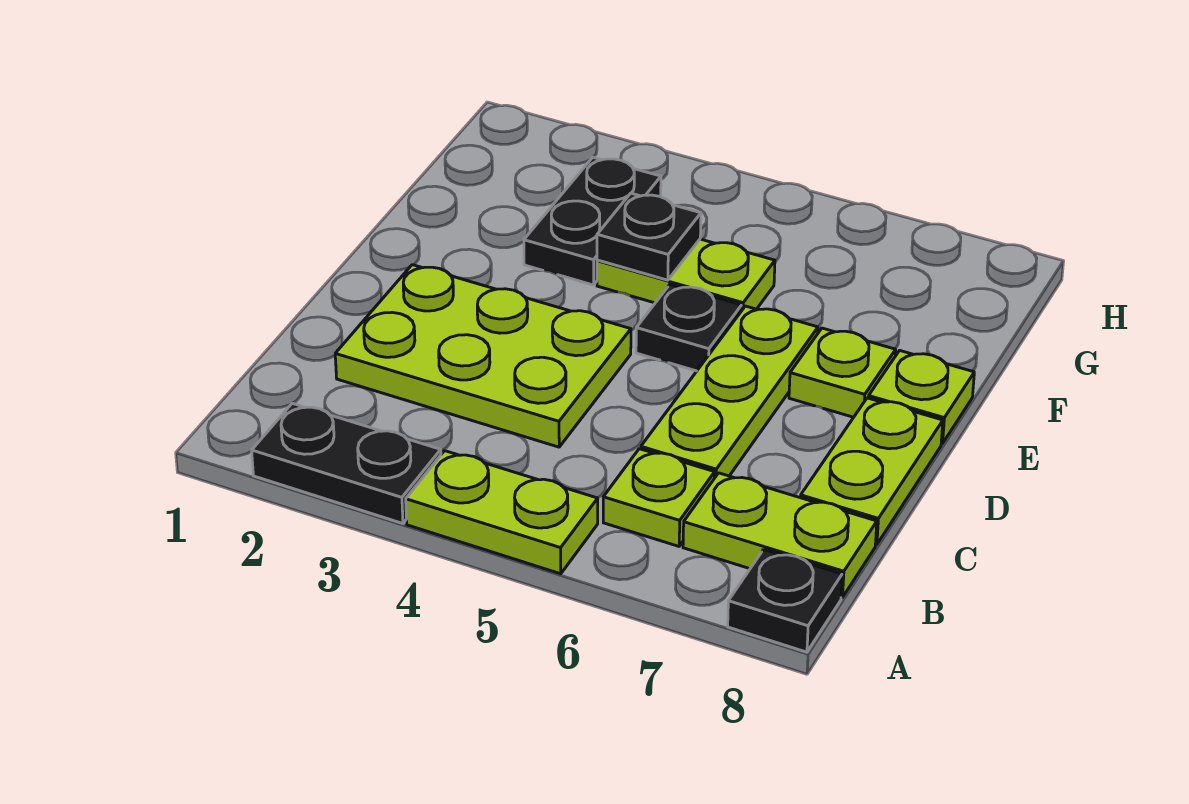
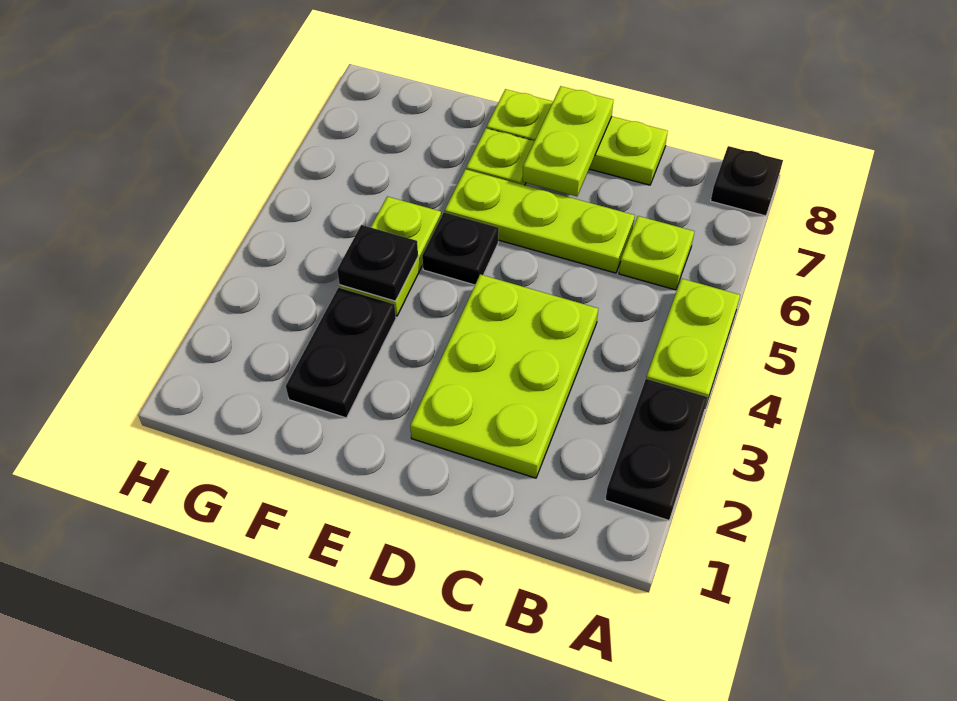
lime 1x2 plate [683,473,877,598] -> lime 1x2 plate moved to [523,86,614,196]
black 1x2 plate [524,157,661,285] -> black 1x2 plate turned to [286,288,396,418]

